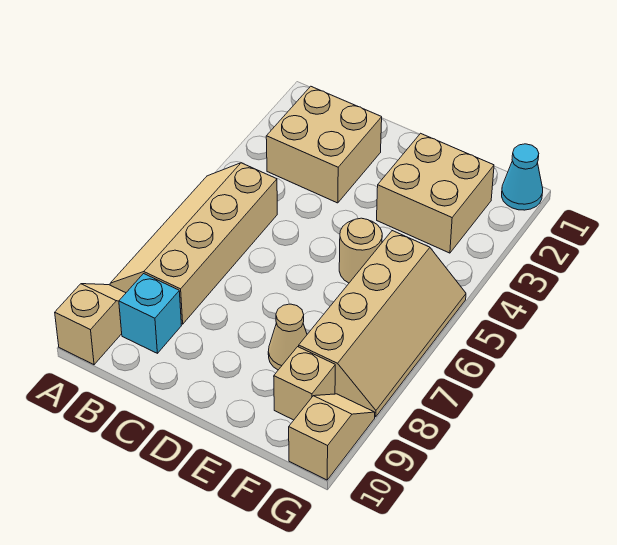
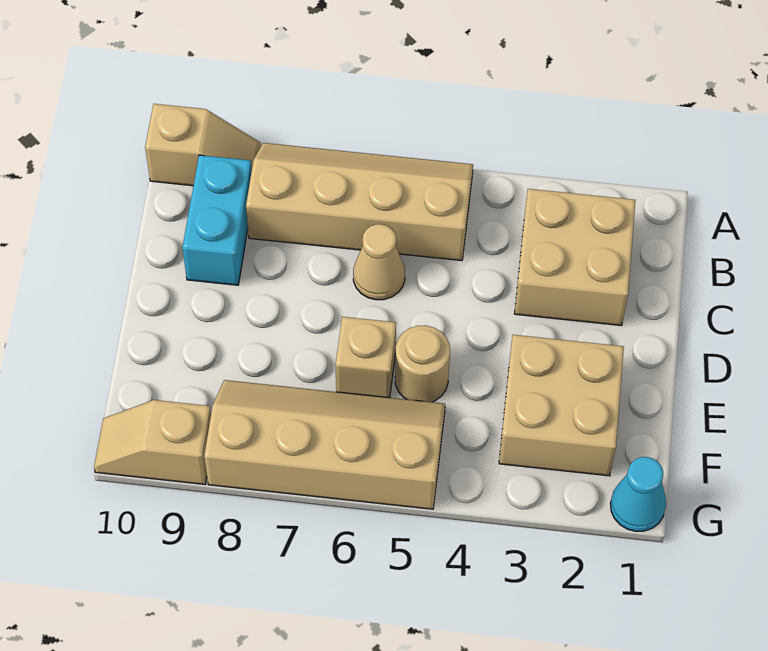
cyan 1x1 brick [119,274,181,353] -> cyan 1x2 brick [182,155,252,285]
tan 1x1 cone [268,304,307,370] -> tan 1x1 cone moved to [353,224,405,300]
tan 2x4 slope [299,231,466,417] -> tan 2x4 slope turned to [204,380,445,509]
tan 1x1 brick [274,347,335,420] -> tan 1x1 brick moved to [335,317,396,398]
tan 1x2 slope [289,394,375,480] -> tan 1x2 slope turned to [94,400,211,484]

